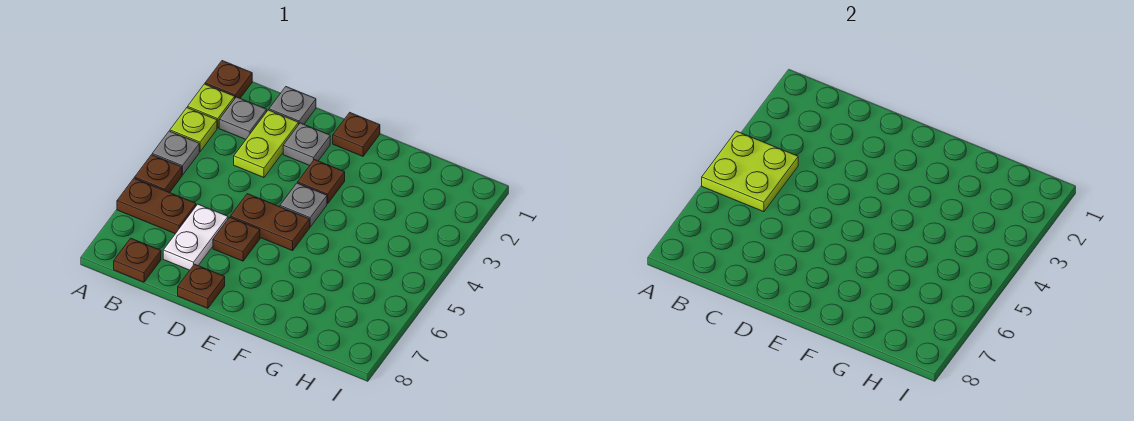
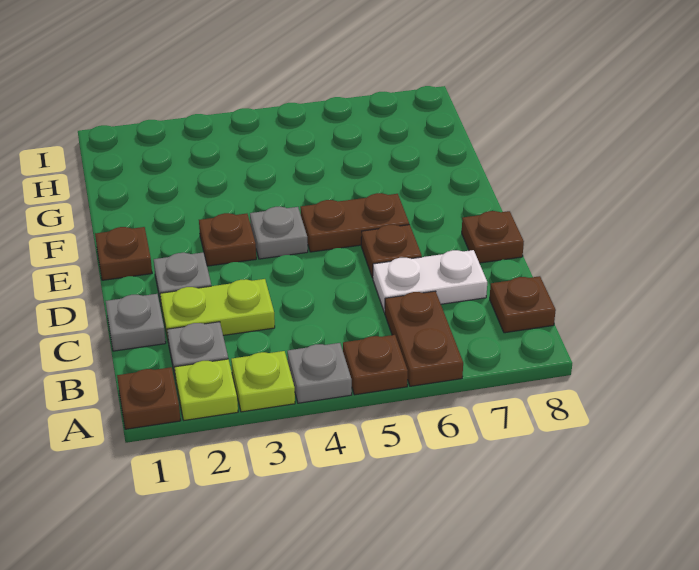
lime 2x2 plate [702,131,798,212] -> none
brown 1x2 plate [230,194,310,251] -> brown 1x2 plate turned to [301,193,409,252]

